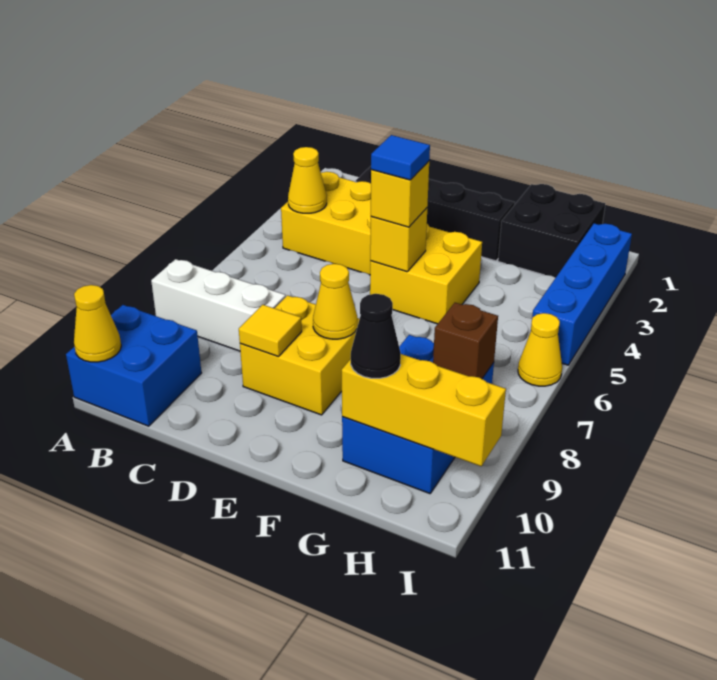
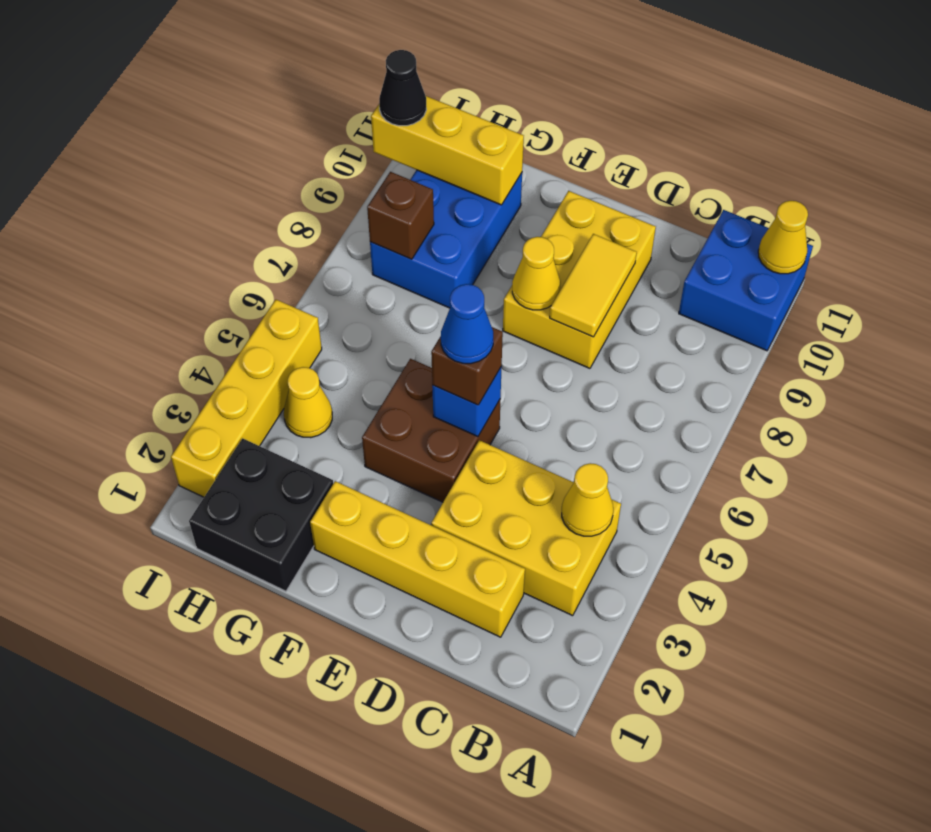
white 1x3 brick [151,259,286,351] -> none
black 1x4 brick [355,166,515,261] -> yellow 1x4 brick [310,481,525,637]
yellow 2x2 brick [240,295,359,415] -> yellow 2x3 brick [503,191,656,368]
yellow 1x1 tile [239,305,302,357] -> yellow 1x2 tile [550,234,637,337]
yellow 2x2 brick [370,224,482,324] -> brown 2x2 brick [362,359,501,502]
yellow 1x1 brick [370,208,427,272] -> blue 1x1 brick [432,366,502,437]
yellow 1x1 brick [371,161,429,227] -> brown 1x1 brick [431,327,503,405]
blue 1x1 tile [371,135,430,180] -> blue 1x1 cone [441,284,493,364]
black 1x1 cone [351,294,401,378] -> black 1x1 cone moved to [379,50,426,126]
blue 1x4 brick [532,223,632,365] -> yellow 1x4 brick [171,300,322,497]
yellow 1x1 cone [518,313,562,386] -> yellow 1x1 cone moved to [284,367,332,438]

